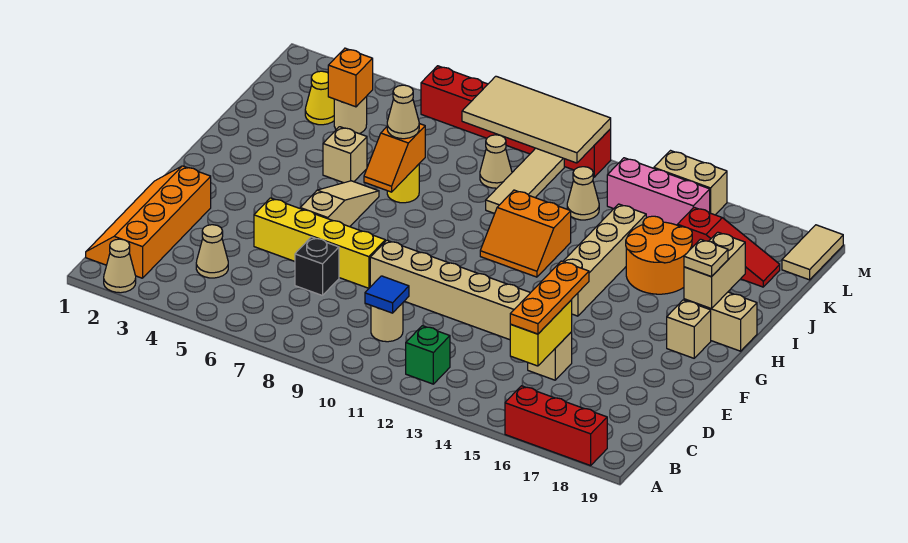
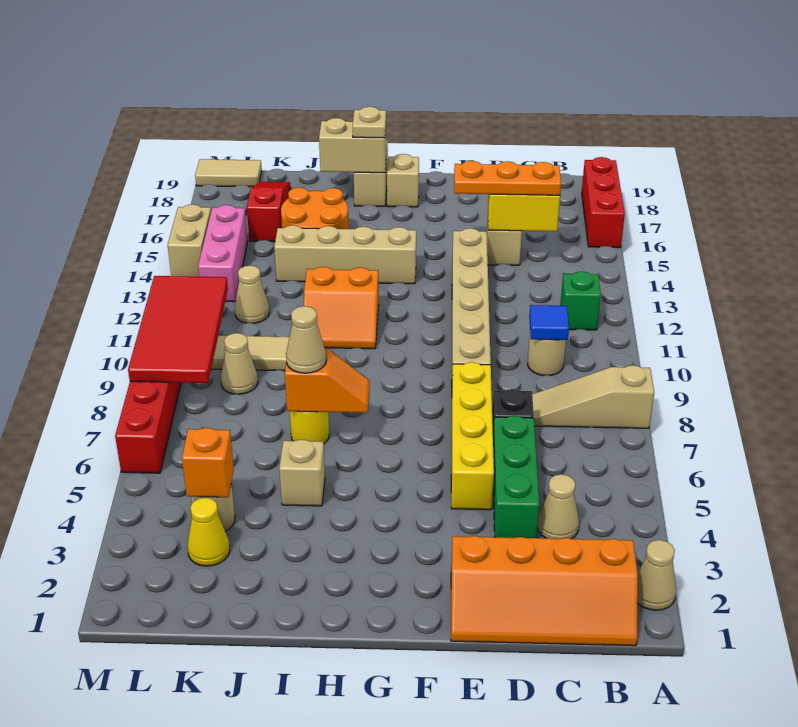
none -> green 1x3 brick [493,416,539,538]
tan 1x3 slope [300,181,379,227] -> tan 1x3 slope moved to [532,365,654,428]
orange 2x2 slope [480,190,571,277] -> orange 2x2 slope turned to [304,267,379,349]
tan 2x4 tile [462,76,611,163] -> red 2x4 tile [128,276,228,383]

